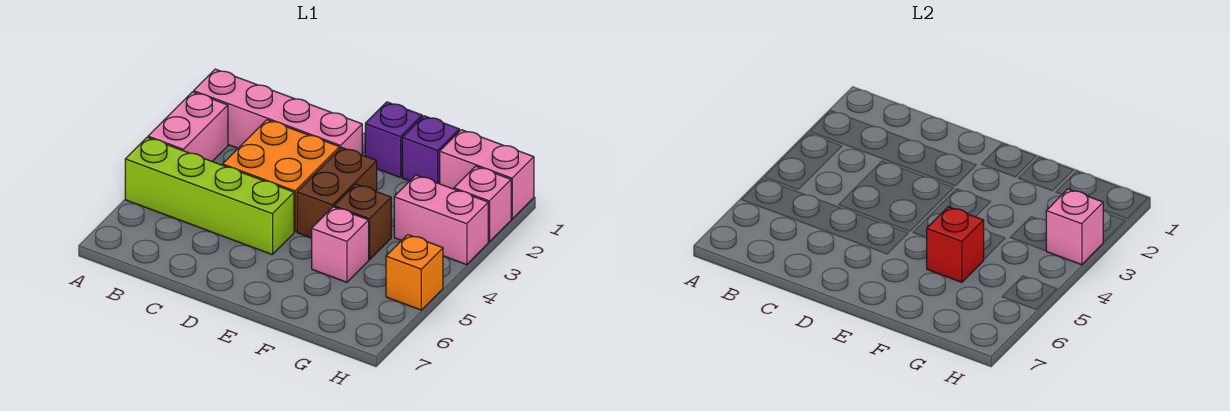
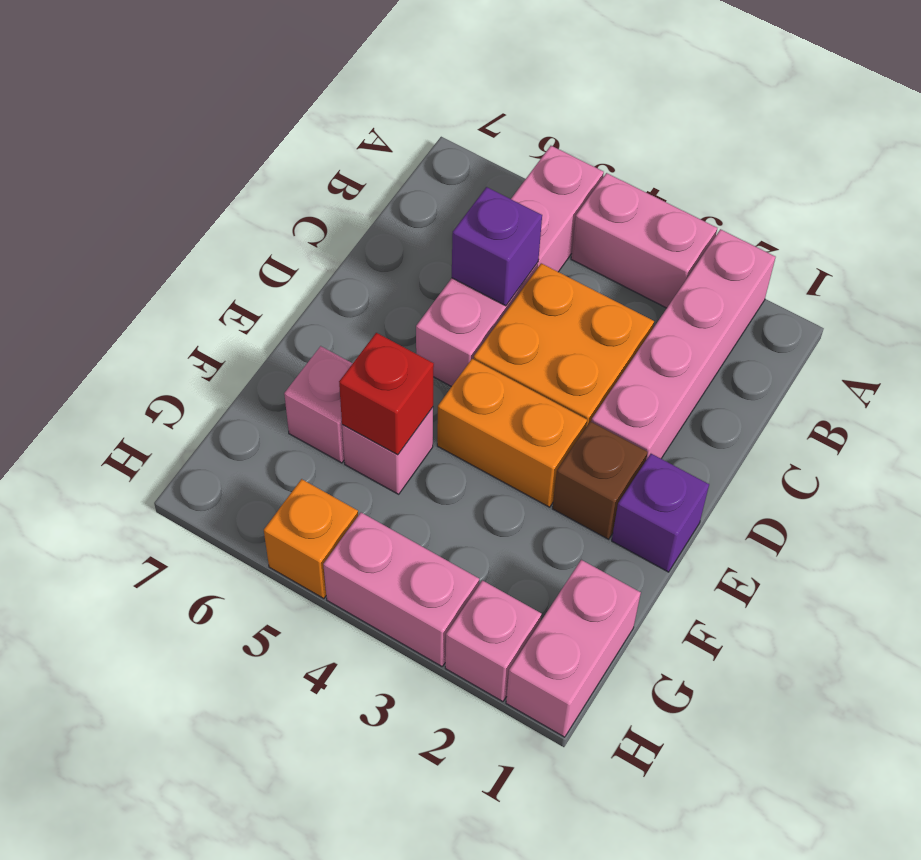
lime 1x4 brick [125,137,294,255] -> pink 1x4 brick [416,146,604,387]
brown 1x2 brick [297,147,377,238] -> orange 1x2 brick [437,359,587,507]
purple 1x1 brick [402,116,459,184] -> purple 1x1 brick moved to [452,187,542,306]
brown 1x1 brick [334,184,391,260] -> brown 1x1 brick moved to [553,421,648,539]
pink 1x2 brick [394,175,488,265] -> pink 1x2 brick turned to [323,513,479,666]
pink 1x1 brick [1046,189,1103,265] -> pink 1x1 brick moved to [284,346,353,463]

